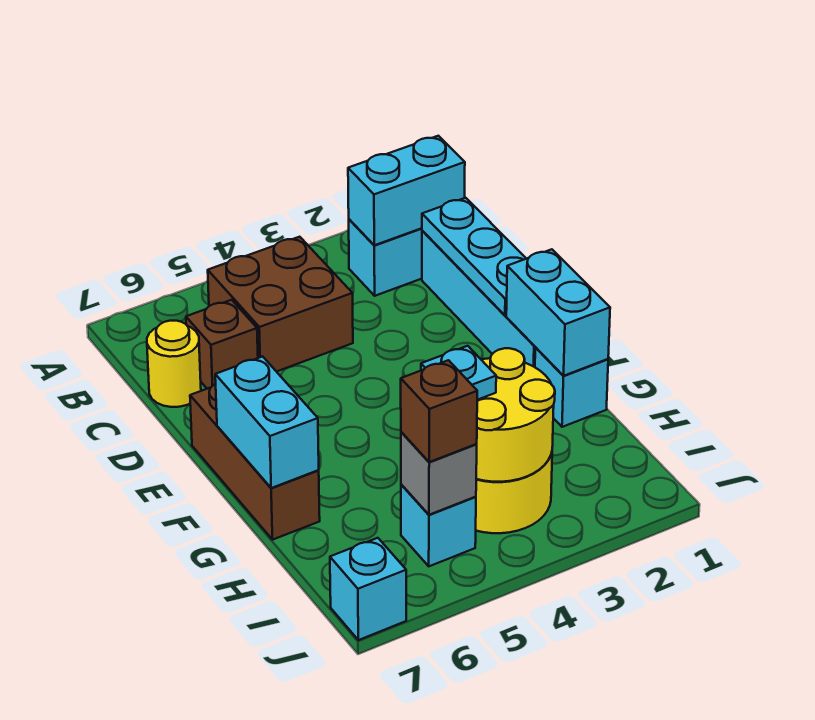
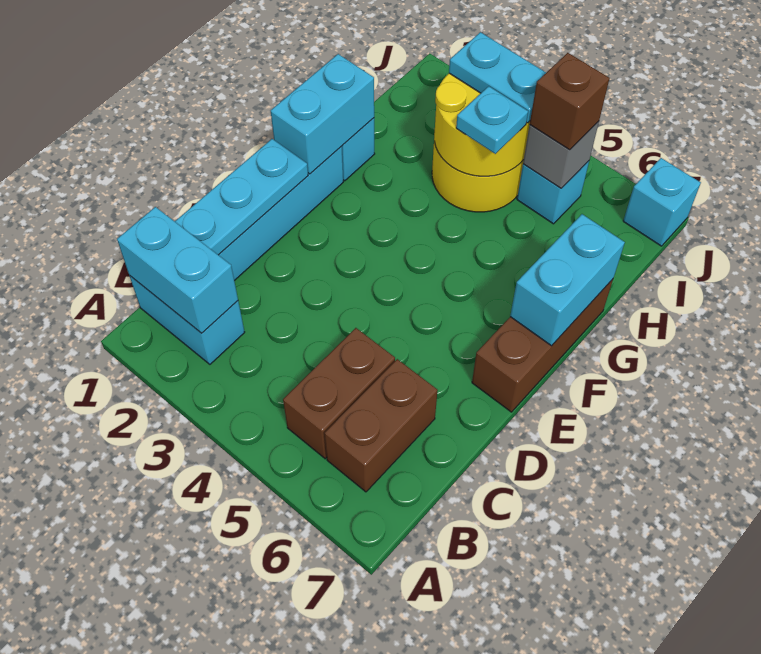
brown 2x2 brick [208,237,353,372] -> brown 1x2 brick [283,328,395,459]
brown 1x1 brick [186,300,258,389] -> brown 1x2 brick [325,359,438,492]
yellow 1x1 round brick [147,321,201,407] -> none
none -> cyan 1x2 plate [449,32,546,123]

